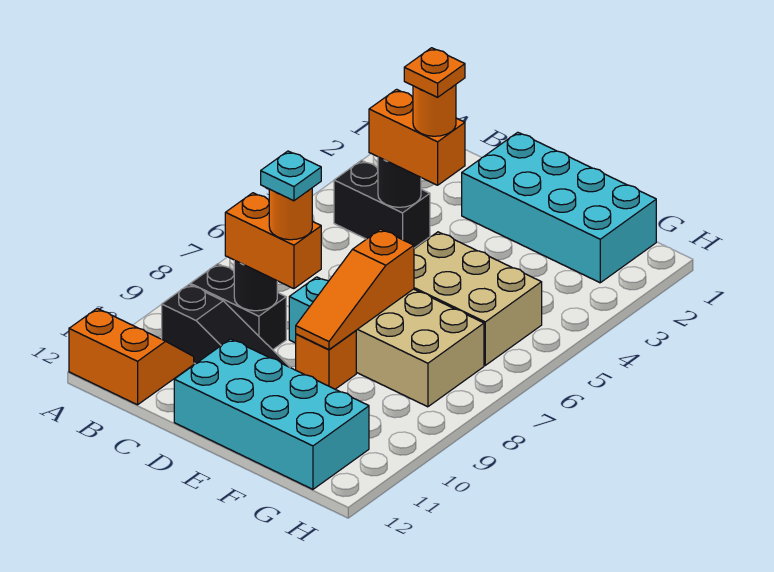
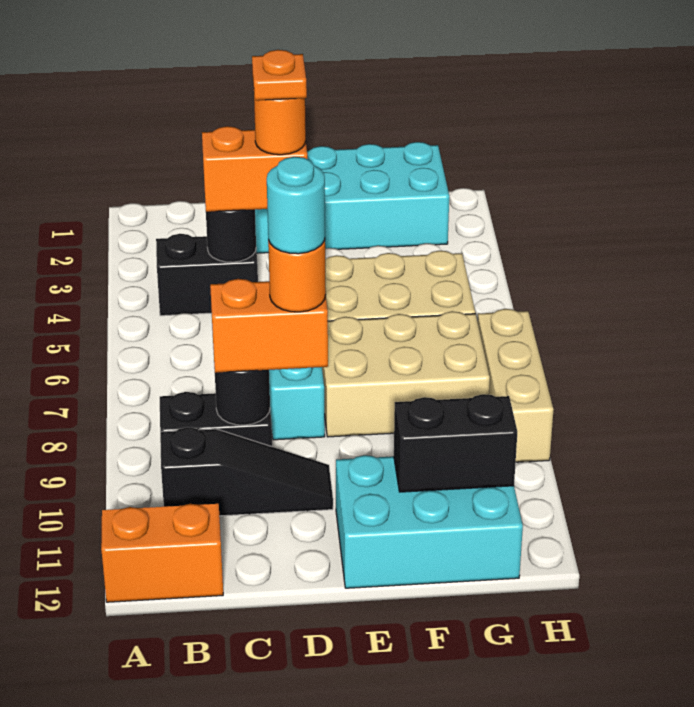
cyan 1x1 plate [261,151,321,201] -> cyan 1x1 round brick [267,157,325,254]
cyan 2x4 brick [174,339,369,489] -> cyan 2x3 brick [336,455,523,588]
orange 1x3 slope [296,229,414,350] -> none
orange 1x1 brick [296,331,356,389] -> none
none -> black 1x2 brick [394,394,517,492]
none -> tan 1x3 brick [478,309,554,462]

